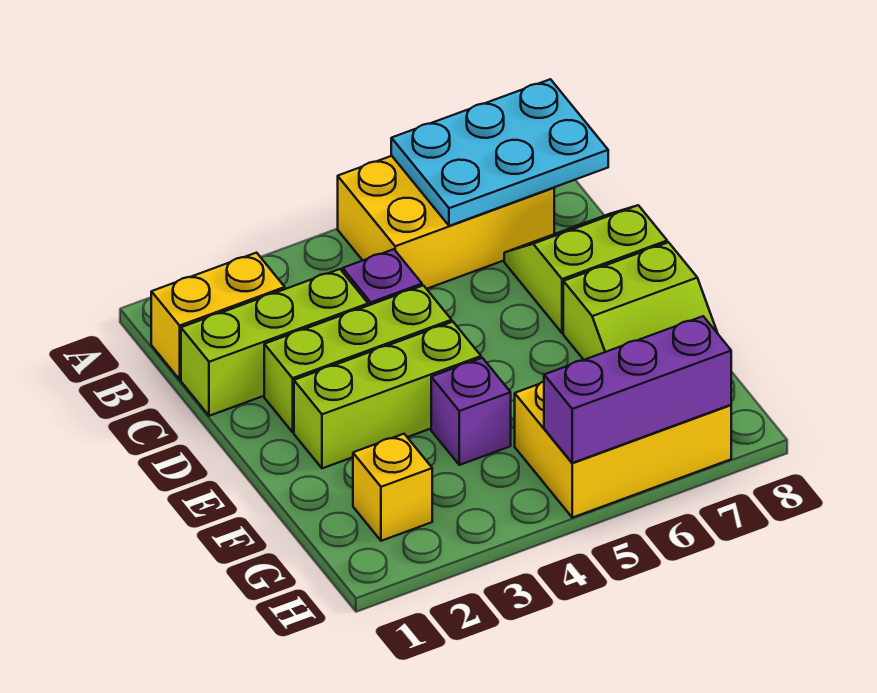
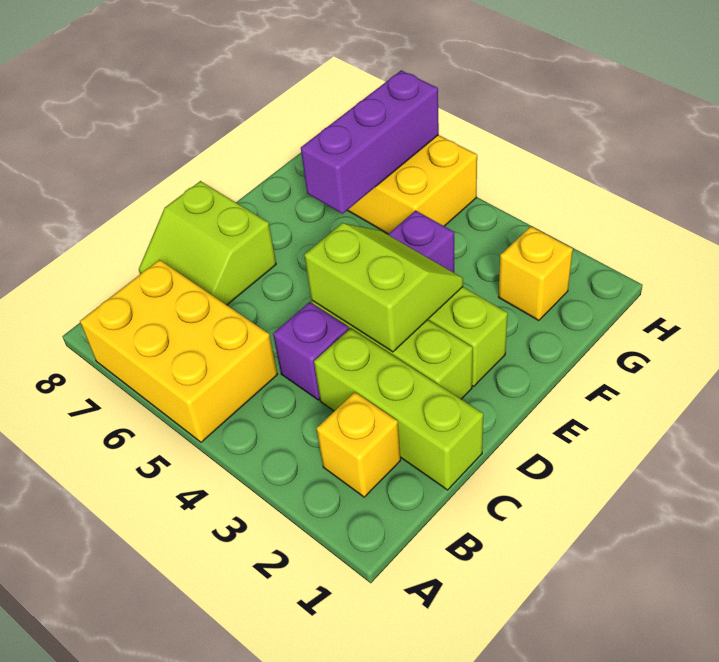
cyan 2x3 plate [391,79,608,226] -> none
yellow 1x2 brick [151,253,285,379] -> yellow 1x1 brick [317,392,401,497]
lime 2x2 slope [563,242,717,360] -> lime 2x2 slope moved to [304,223,463,352]
purple 1x3 brick [544,316,731,463] -> purple 1x3 brick turned to [301,70,439,214]

